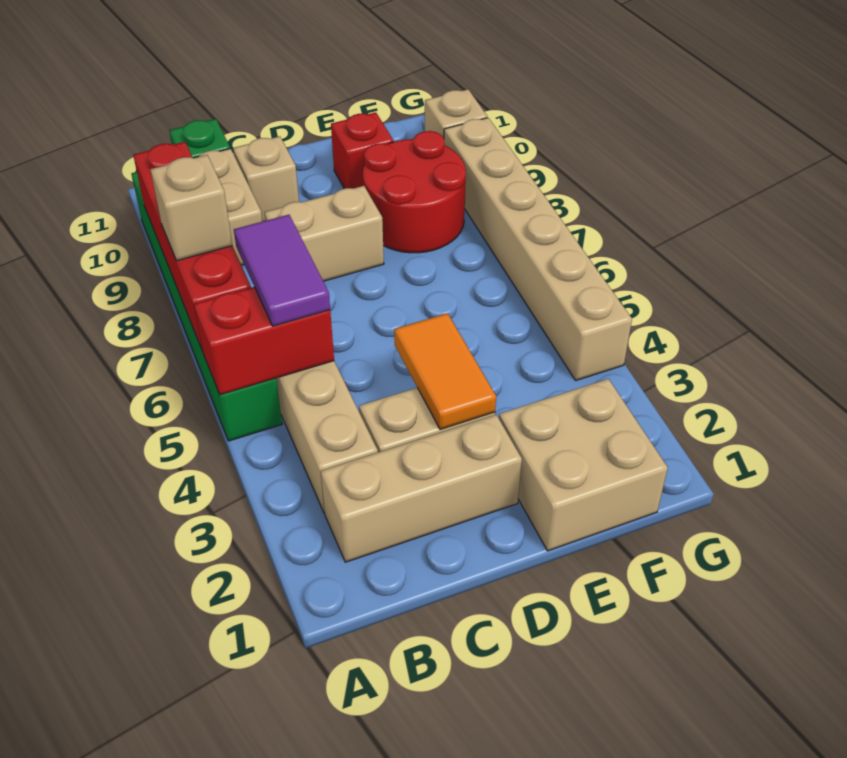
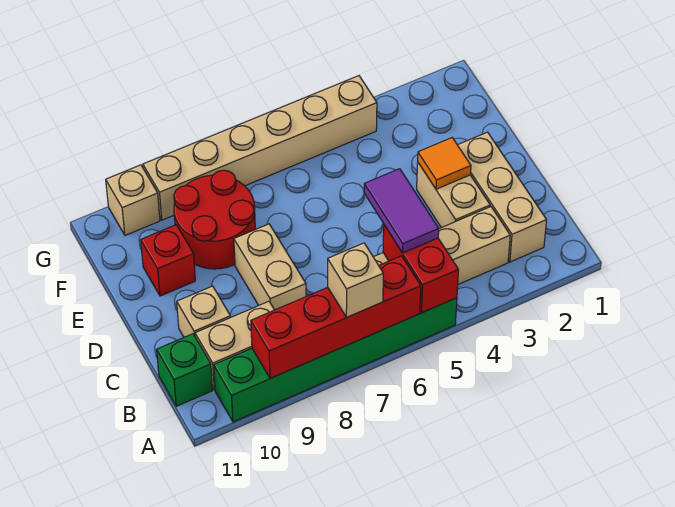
purple 1x2 tile [234,215,330,326] -> purple 1x2 tile turned to [364,169,439,253]
orange 1x2 tile [394,313,496,429] -> orange 1x1 tile [418,138,471,189]
tan 2x2 brick [499,379,668,551] -> none

